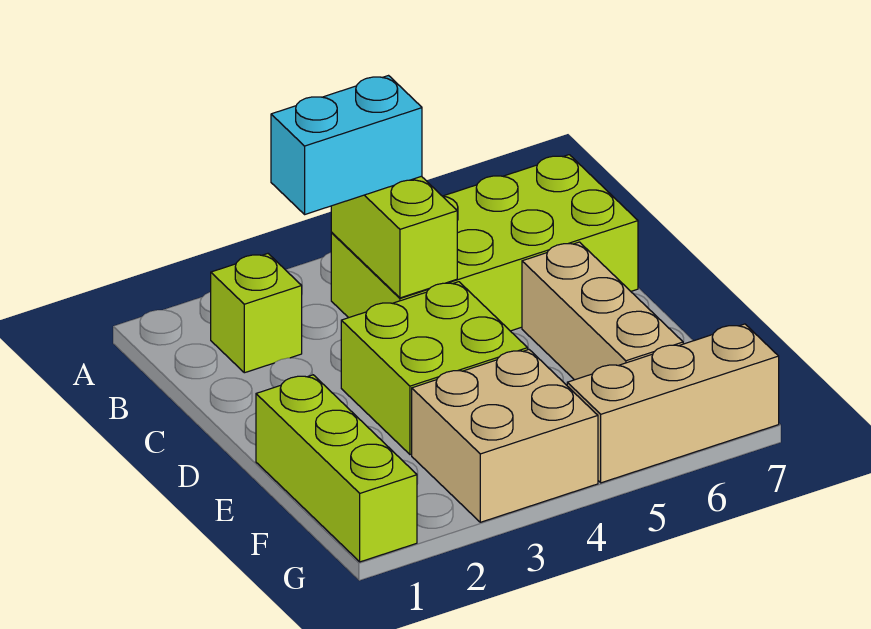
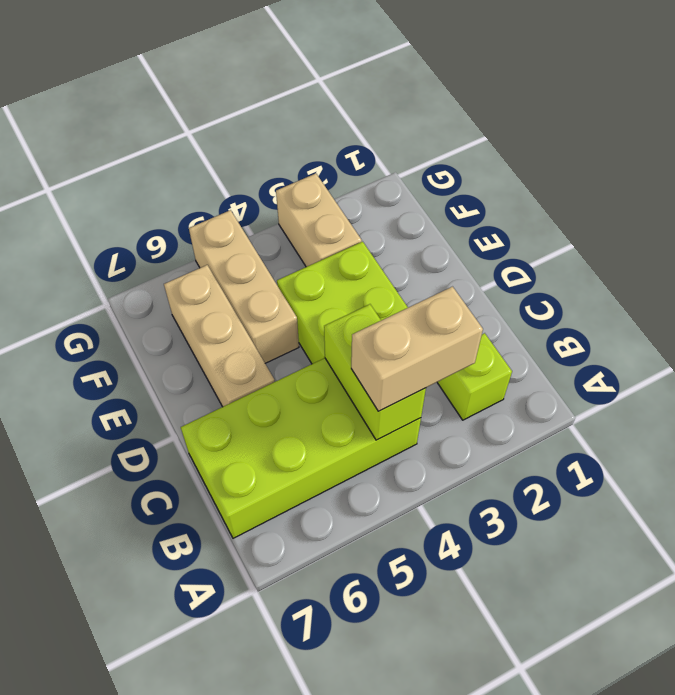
cyan 1x2 brick [271,76,422,214] -> tan 1x2 brick [351,287,483,411]
lime 1x3 brick [256,375,417,562] -> none
tan 2x2 brick [412,349,598,522] -> tan 1x2 brick [276,173,362,267]
tan 1x3 brick [567,324,779,483] -> tan 1x3 brick turned to [189,210,299,363]

